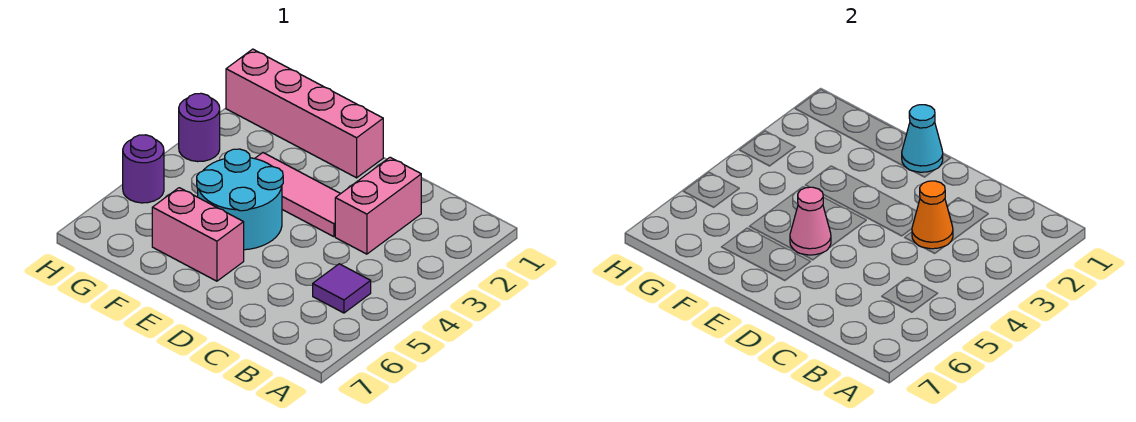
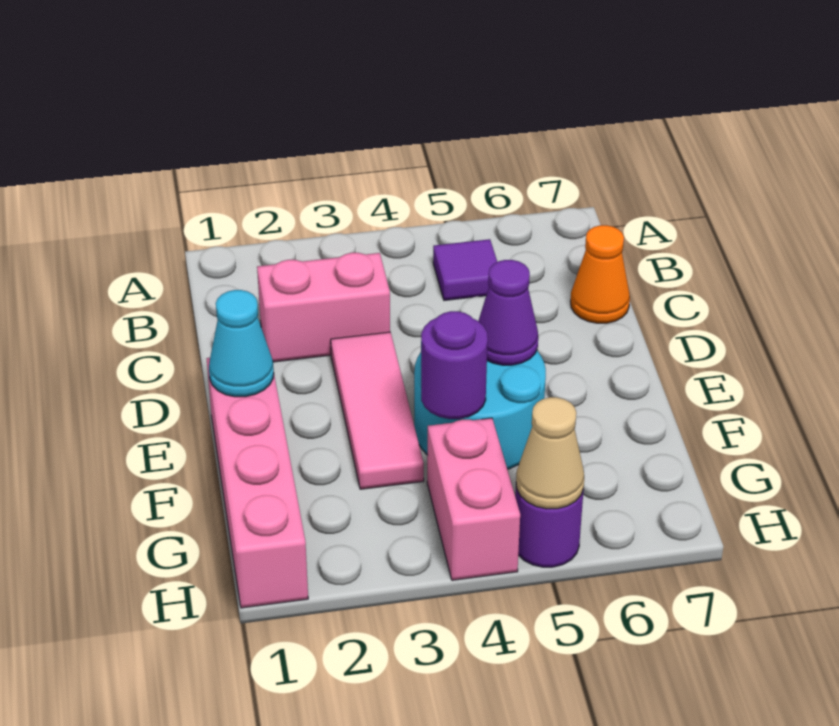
orange 1x1 cone [912,181,953,249] -> orange 1x1 cone moved to [571,225,630,323]
pink 1x1 cone [790,187,831,255] -> purple 1x1 cone [478,260,538,365]
pink 1x2 brick [152,188,244,281] -> pink 1x2 brick moved to [427,418,520,580]
purple 1x1 round brick [179,93,220,162] -> purple 1x1 round brick moved to [421,311,488,419]
none -> tan 1x1 cone [516,397,584,509]

